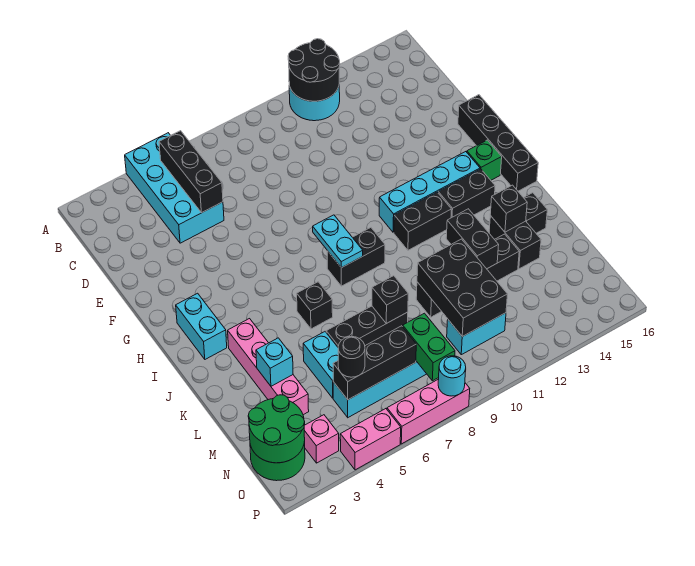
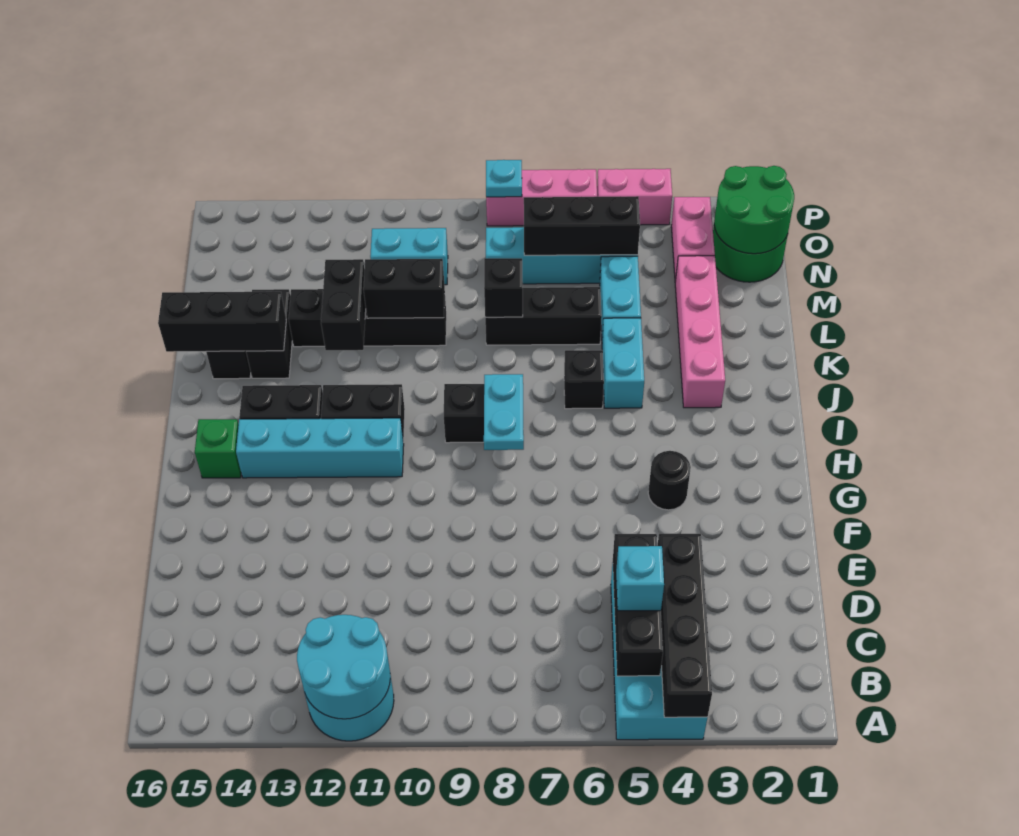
black 2x2 round brick [288,39,340,101] -> cyan 2x2 round brick [297,615,390,719]
black 1x4 brick [458,95,538,191] -> black 1x4 brick moved to [657,534,712,717]
cyan 1x2 brick [176,293,227,359] -> cyan 1x2 brick moved to [602,318,644,408]
black 1x1 brick [490,185,527,232] -> black 1x3 brick [158,292,286,352]
cyan 1x1 brick [256,338,293,386] -> cyan 1x1 brick moved to [616,546,664,611]
black 2x3 brick [417,239,508,337] -> black 1x2 brick [363,259,445,318]
black 1x1 round brick [338,337,365,377] -> black 1x1 round brick moved to [648,451,691,510]
green 1x2 brick [403,313,455,381] -> none
pink 1x1 brick [304,415,339,463] -> pink 1x2 brick [671,197,715,282]
cyan 1x1 round brick [438,356,466,396] -> cyan 1x1 plate [486,160,522,197]

